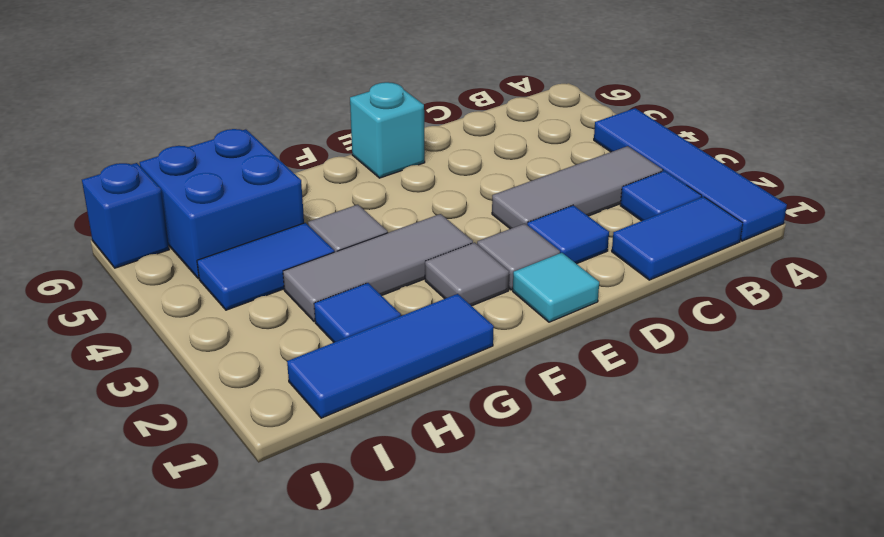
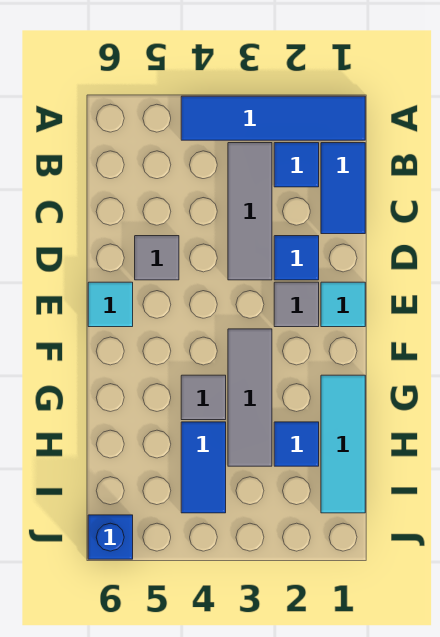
cyan 1x1 brick [350,82,425,178] -> cyan 1x1 tile [88,282,133,327]
grey 1x1 tile [425,242,509,306] -> grey 1x1 tile moved to [135,236,179,280]
blue 1x3 tile [287,294,494,418] -> cyan 1x3 tile [321,375,365,513]
blue 2x2 brick [140,129,304,279] -> none

